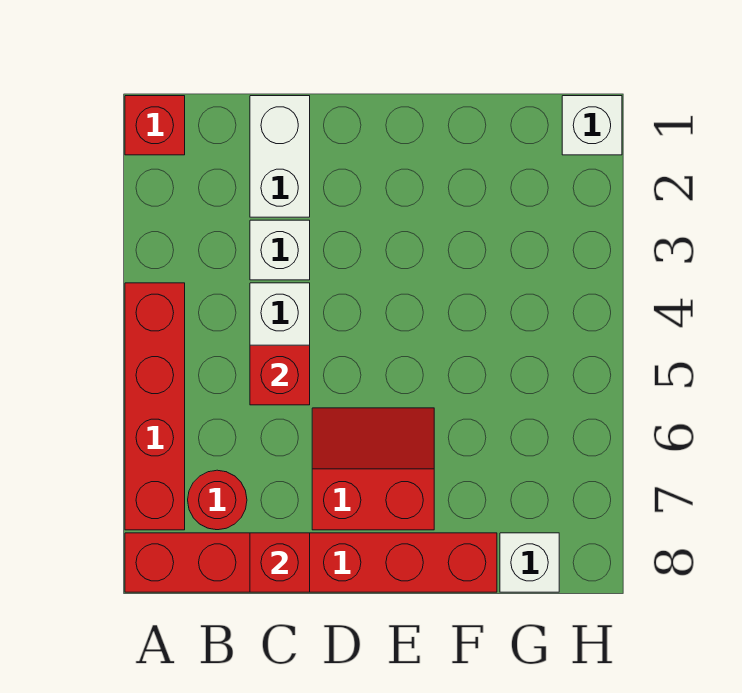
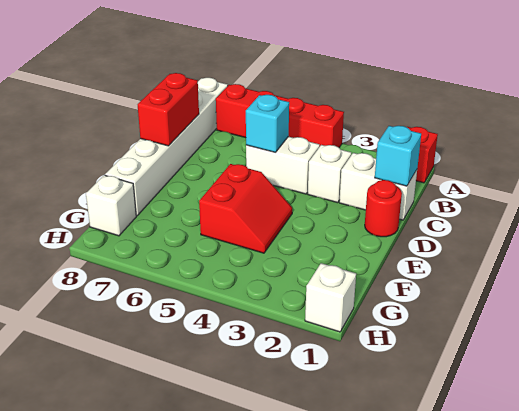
red 1x6 brick [125,533,497,592] -> white 1x6 brick [105,78,228,216]
red 1x1 round brick [188,470,247,530] -> red 1x1 round brick moved to [365,180,402,237]
none -> cyan 1x1 brick [375,126,421,186]
red 1x1 brick [250,345,310,405] -> cyan 1x1 brick [246,95,289,152]
red 1x1 brick [250,533,310,592] -> red 1x2 brick [138,73,199,146]
red 2x2 slope [312,408,434,530] -> red 2x2 slope moved to [199,164,292,253]

